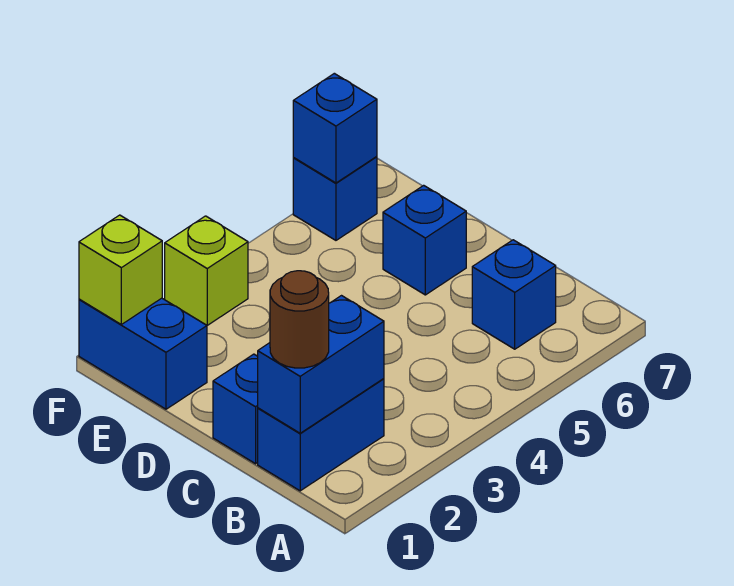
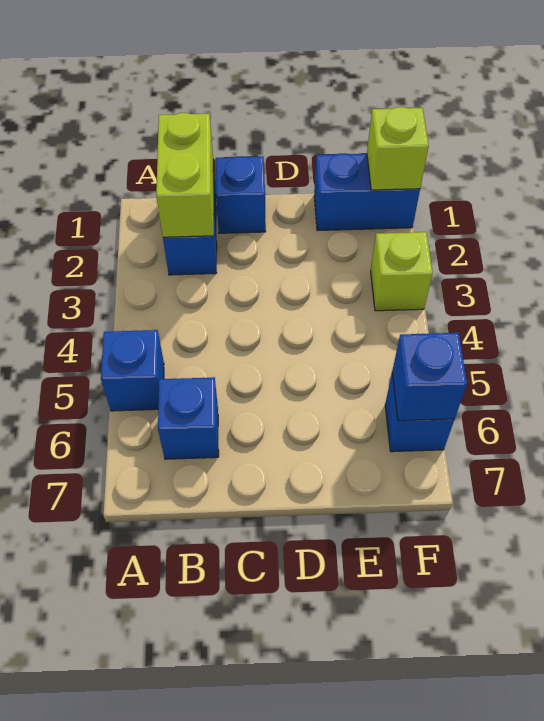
blue 1x2 brick [258,296,384,433] -> lime 1x2 brick [156,113,214,237]
brown 1x1 round brick [270,271,329,368] -> none
blue 1x1 brick [383,185,466,295] -> blue 1x1 brick moved to [101,330,164,411]

